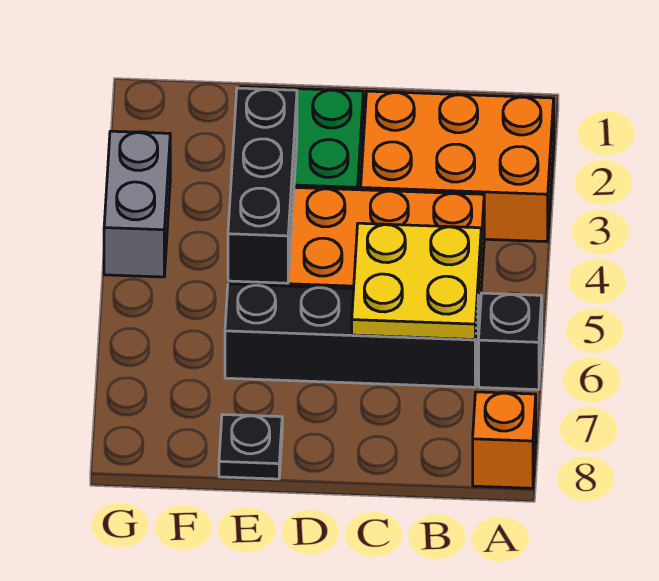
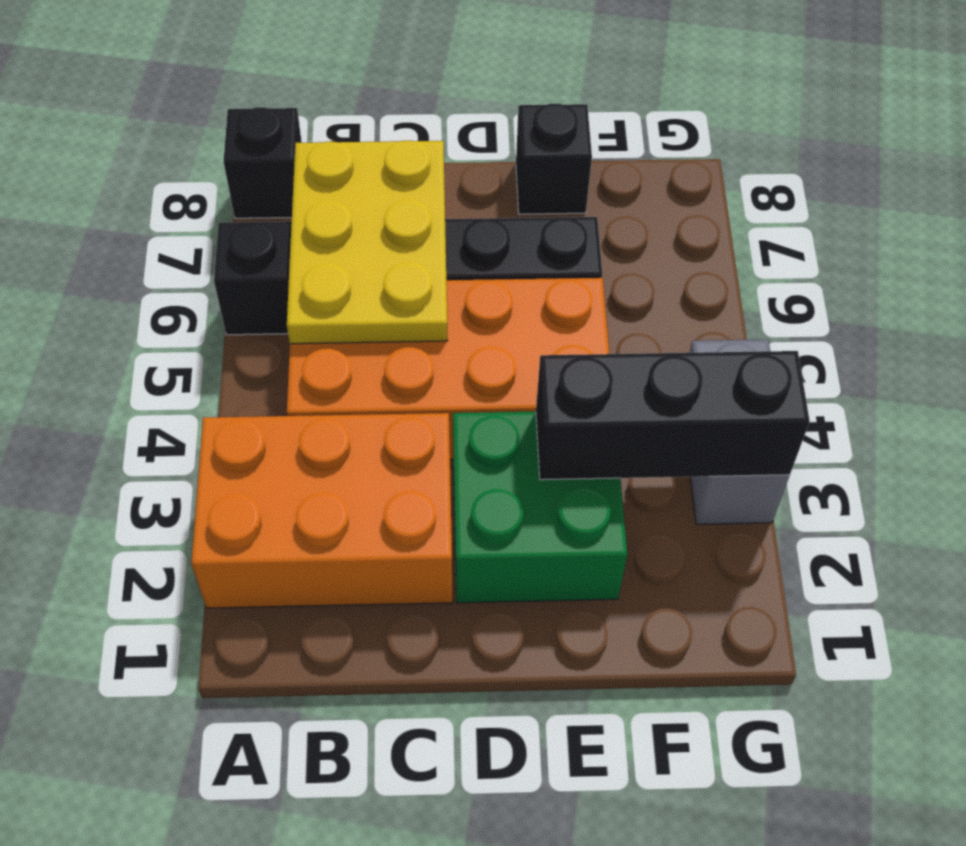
orange 1x1 brick [473,392,536,488] -> black 1x1 brick [224,107,302,218]
yellow 2x2 plate [352,223,481,340] -> yellow 2x3 plate [287,141,447,344]
black 1x3 brick [228,88,297,283] -> black 1x3 brick turned to [536,351,810,480]
black 1x1 plate [219,414,282,479] -> black 1x1 brick [516,104,592,214]

